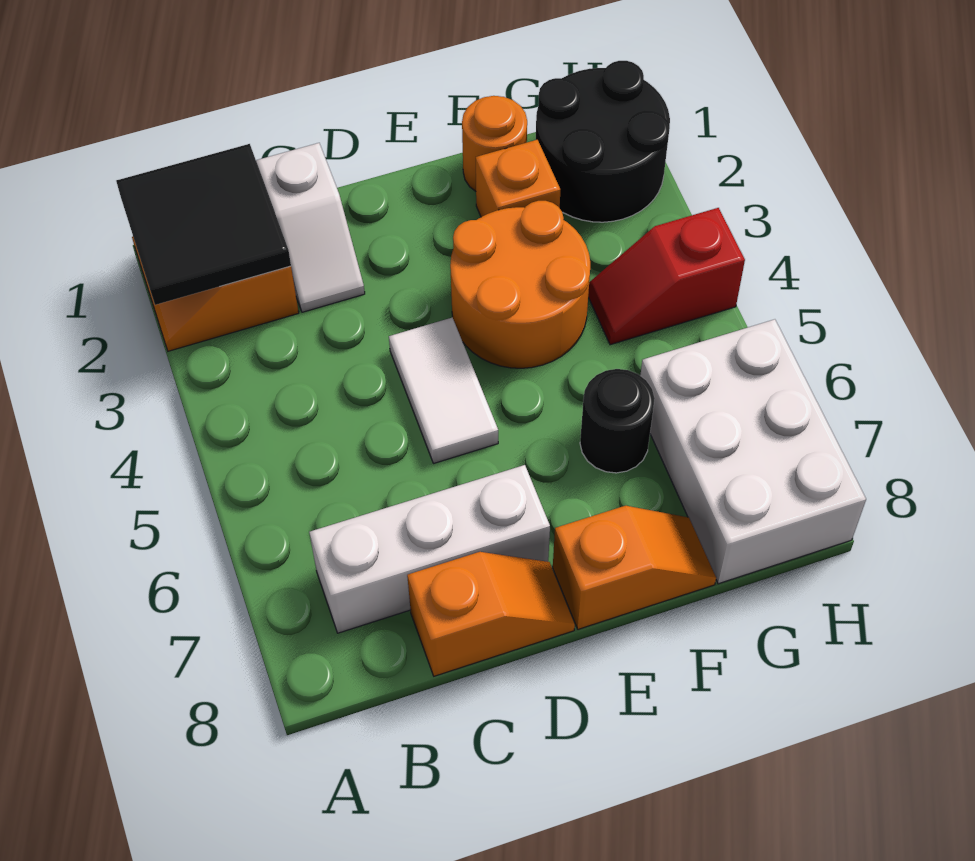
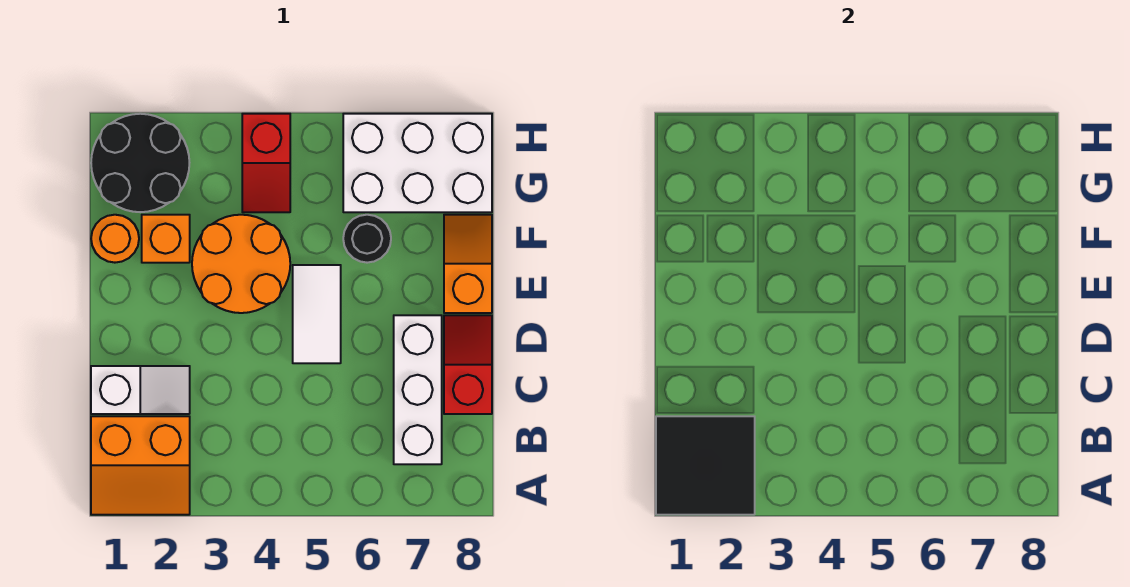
orange 1x2 slope [407,552,575,676] -> red 1x2 slope [444,315,492,414]
white 1x2 tile [389,317,498,463] -> white 1x2 tile turned to [293,265,341,363]

